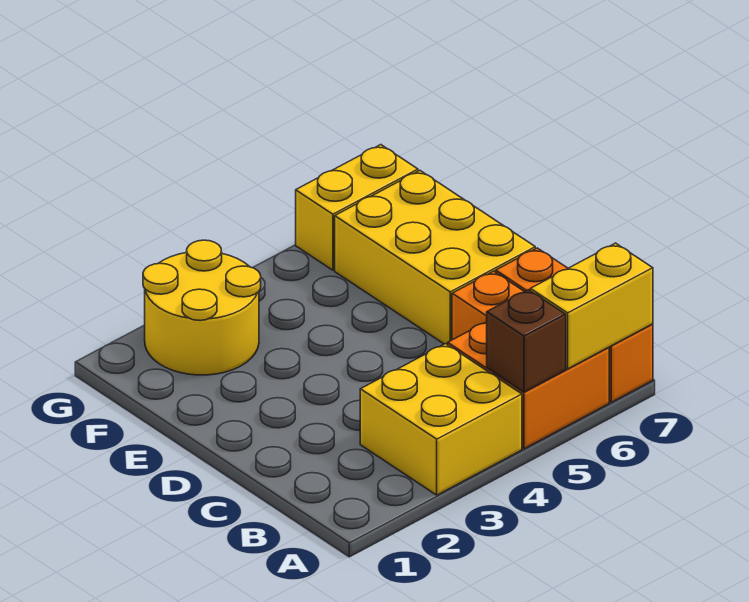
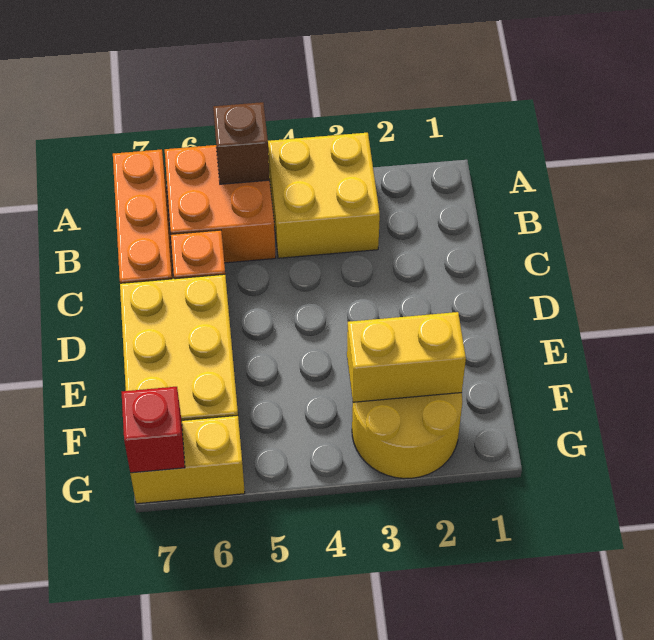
yellow 1x2 brick [530,243,653,369] -> yellow 1x2 brick moved to [347,312,466,402]
none -> red 1x1 brick [122,387,185,473]

